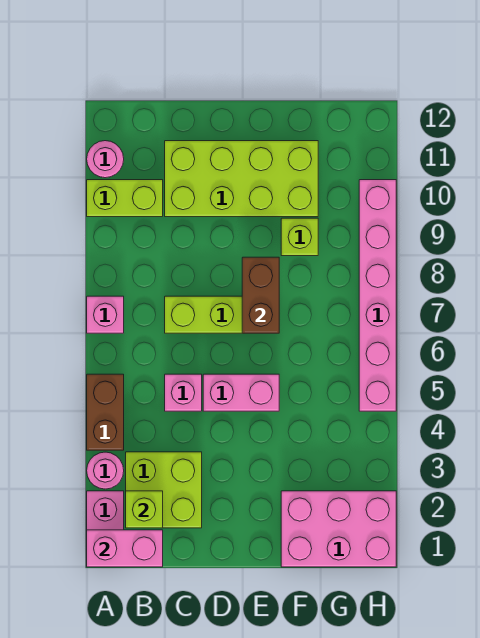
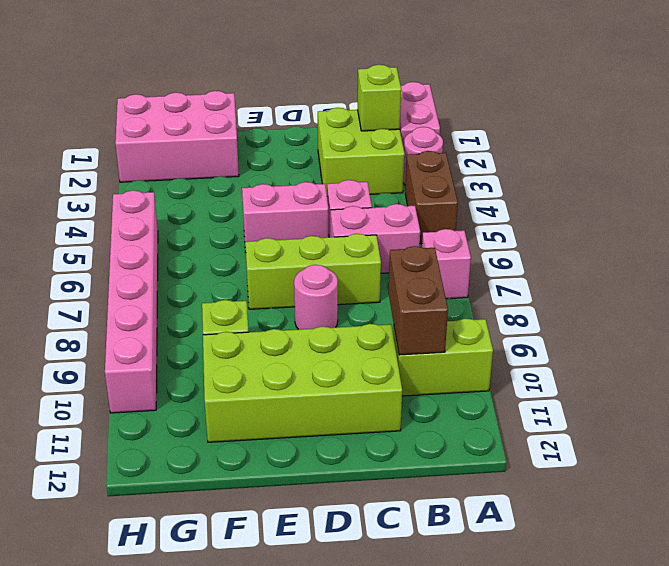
pink 1x2 brick [87,530,163,567] -> pink 1x2 brick moved to [331,204,420,273]
pink 1x1 round brick [87,141,124,178] -> pink 1x1 round brick moved to [294,265,338,329]
brown 1x2 brick [242,257,279,333] -> brown 1x2 brick moved to [388,246,448,355]

